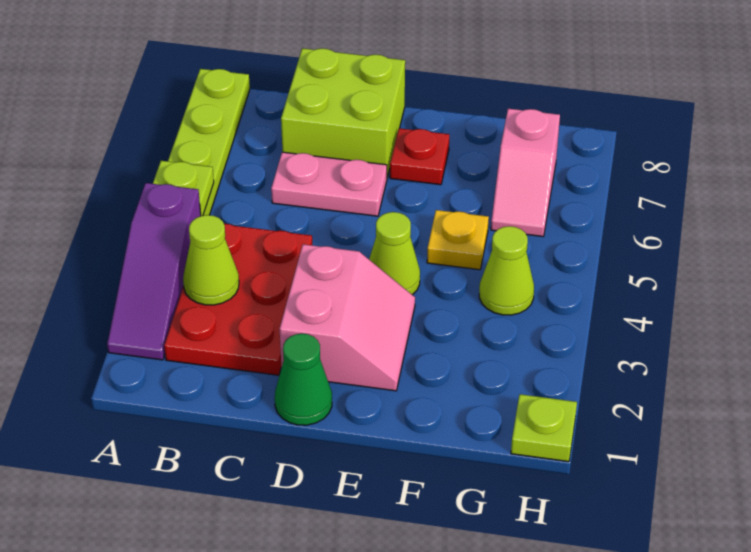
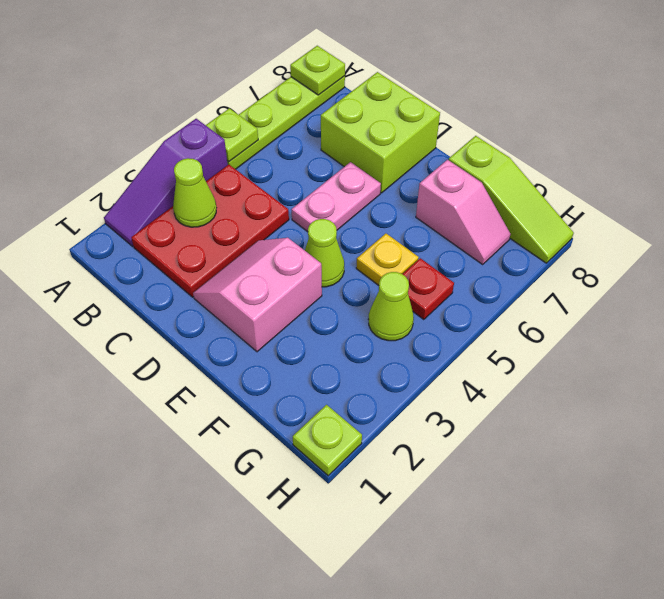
none -> lime 1x1 plate [290,46,345,95]
pink 1x2 plate [271,152,387,216] -> pink 1x2 plate turned to [291,162,381,232]
green 1x1 cone [275,334,332,425] -> none
pink 2x2 slope [280,244,415,391] -> pink 2x2 slope turned to [193,238,322,352]
red 1x1 plate [390,128,449,185] -> red 1x1 plate moved to [403,258,454,320]
none -> lime 1x3 slope [449,136,574,263]
pink 1x2 slope [491,109,560,236] -> pink 1x2 slope turned to [416,160,511,264]

